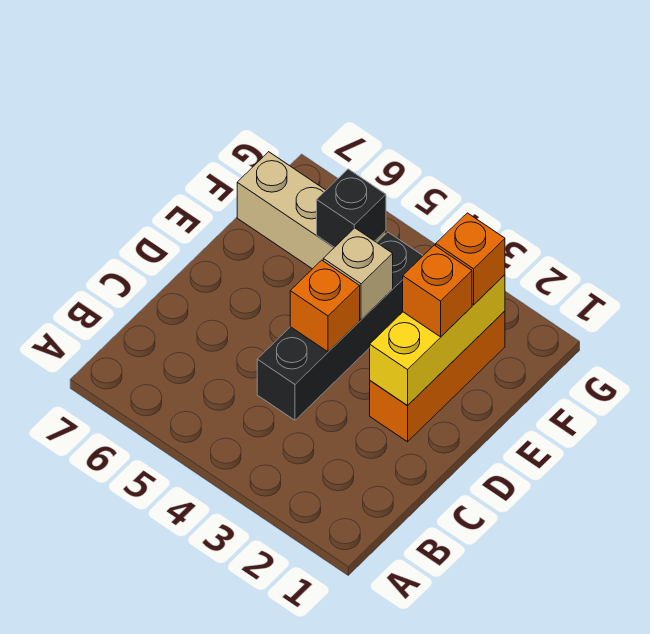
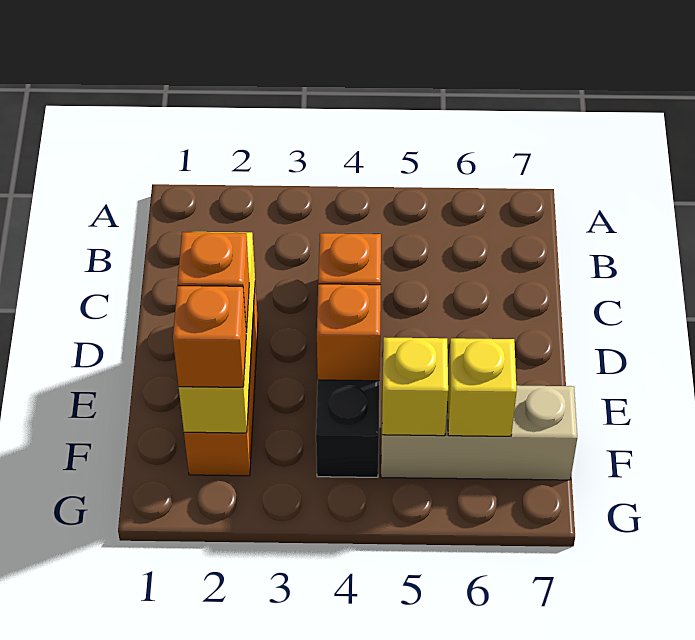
tan 1x1 brick [323,228,393,320] -> orange 1x1 brick [317,284,381,381]
black 1x1 brick [317,169,386,247] -> yellow 1x1 brick [382,337,448,436]
none -> yellow 1x1 brick [448,338,517,436]

